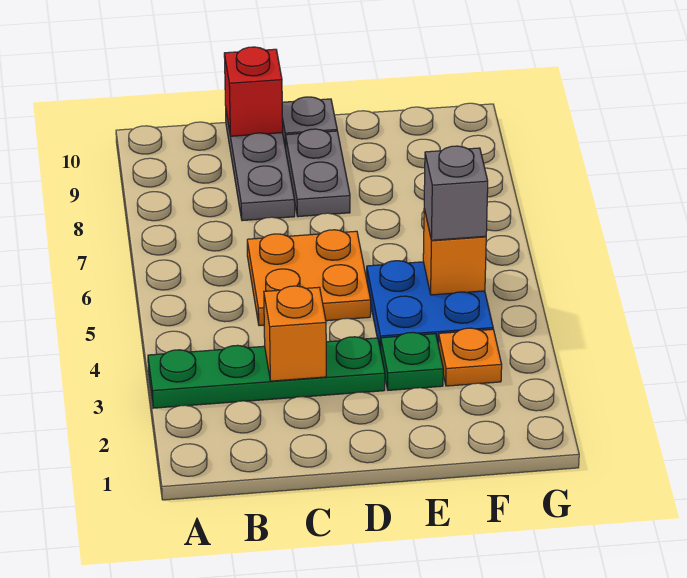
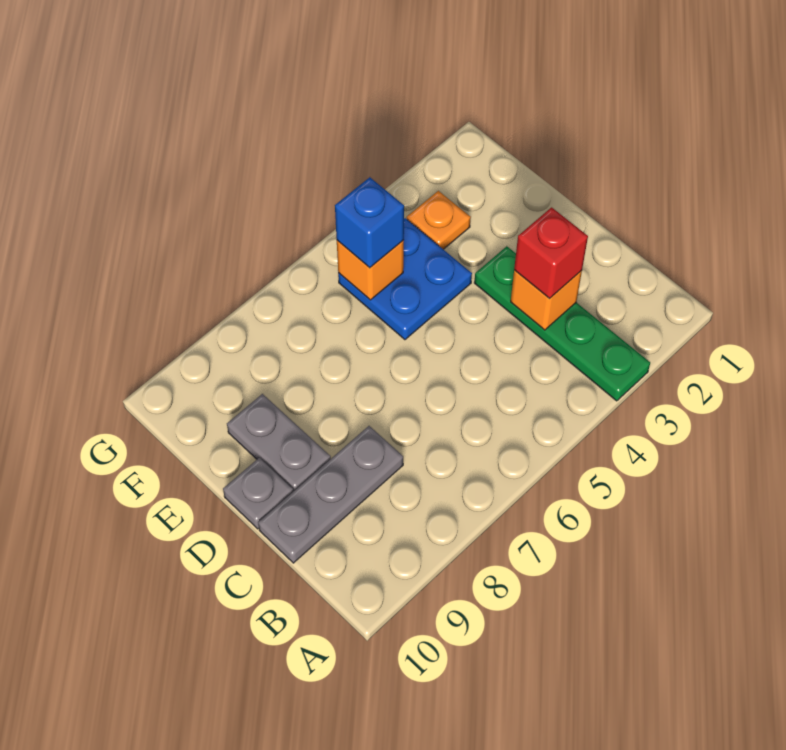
orange 2x2 plate [247,230,371,326] -> none
red 1x1 brick [224,47,283,136] -> red 1x1 brick moved to [514,207,588,299]
grey 1x2 plate [286,129,350,217] -> grey 1x2 plate turned to [227,394,331,491]
green 1x1 plate [381,332,443,390] -> none
grey 1x1 brick [424,146,488,240] -> blue 1x1 brick [335,177,404,268]

